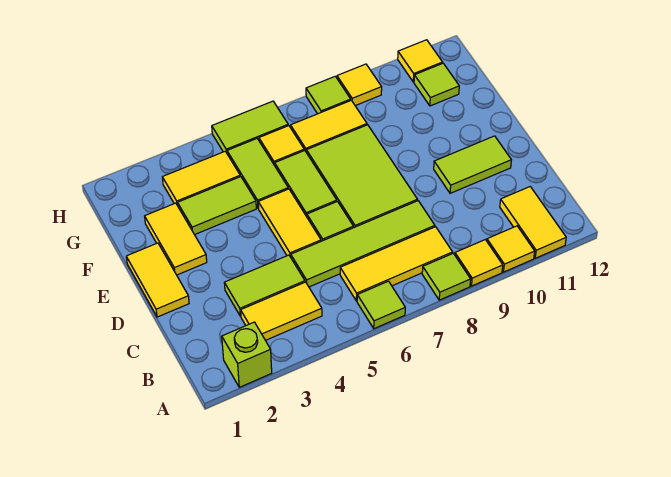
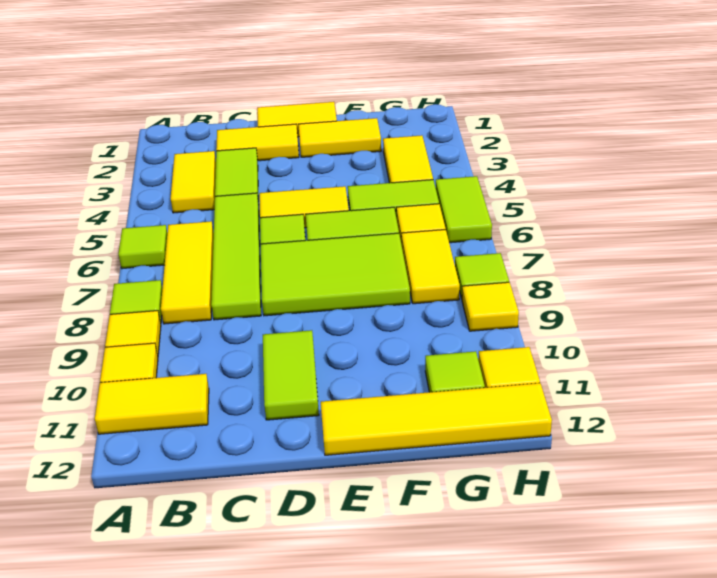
lime 1x1 brick [222,322,272,387] -> none
none -> yellow 1x2 tile [216,124,299,161]
none -> yellow 1x4 tile [321,383,552,455]
lime 1x2 tile [178,177,256,235] -> none

